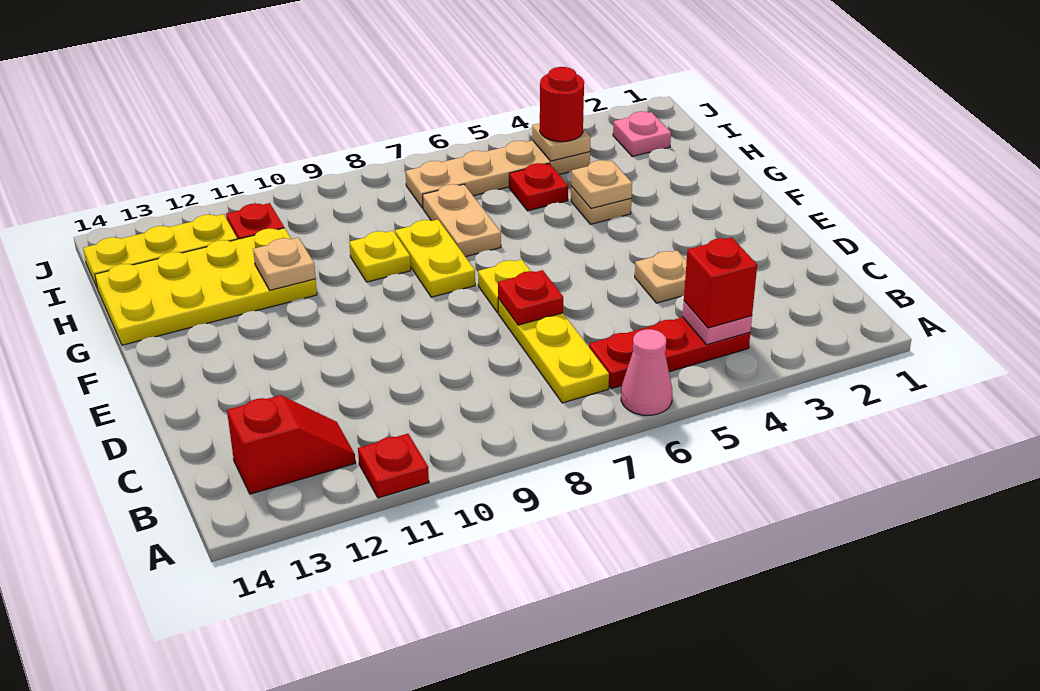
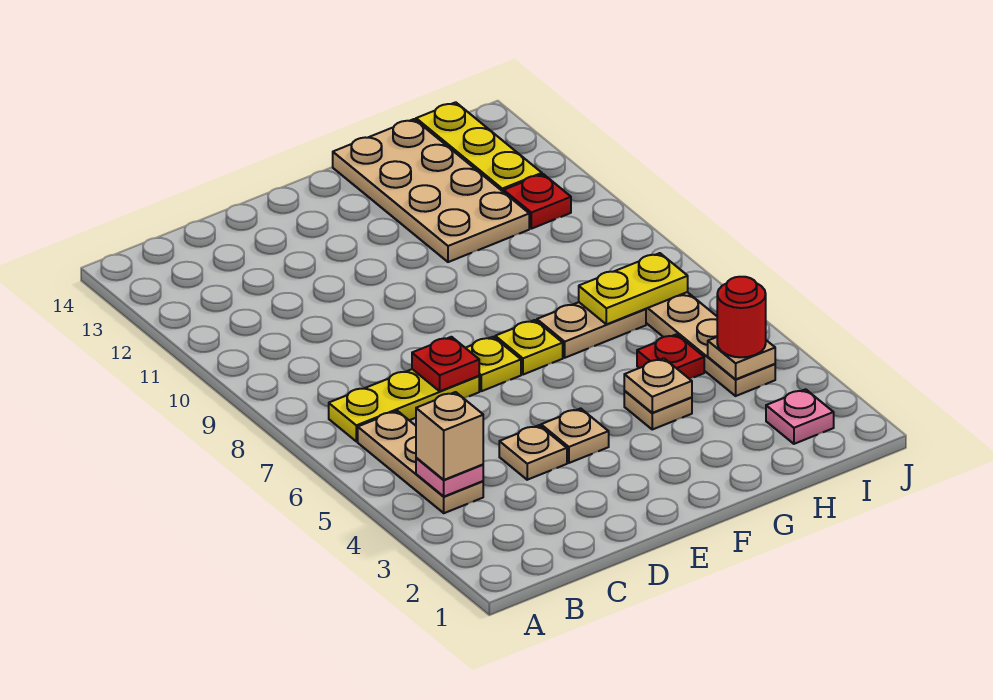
pink 1x1 cone [621,329,672,415] -> none
red 1x1 plate [358,434,429,498] -> none
red 1x3 plate [589,317,750,389] -> tan 1x3 plate [358,411,483,513]
red 1x1 brick [684,238,757,328] -> tan 1x1 brick [416,392,483,480]
red 1x2 slope [227,395,356,494] -> none
yellow 1x2 plate [395,220,475,297] -> yellow 1x2 plate moved to [579,253,688,324]
yellow 1x1 plate [349,231,411,282] -> yellow 1x1 plate moved to [495,320,563,375]
yellow 2x4 plate [95,228,317,345] -> tan 2x4 plate [333,119,529,262]
tan 1x1 plate [253,238,316,290] -> tan 1x1 plate moved to [541,408,609,463]

